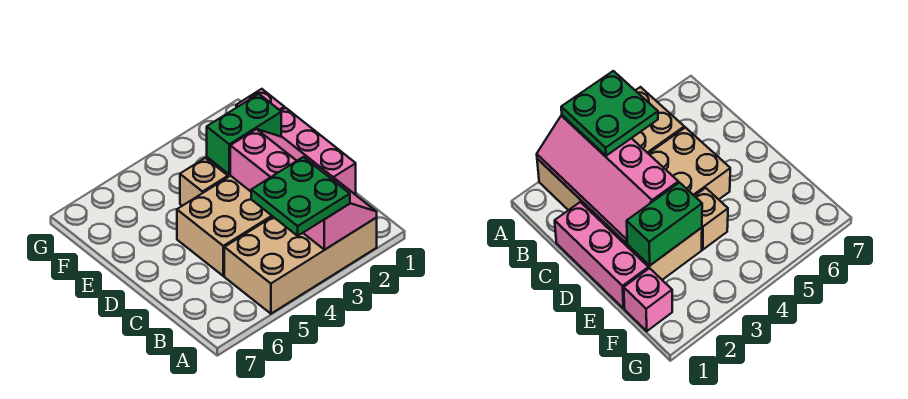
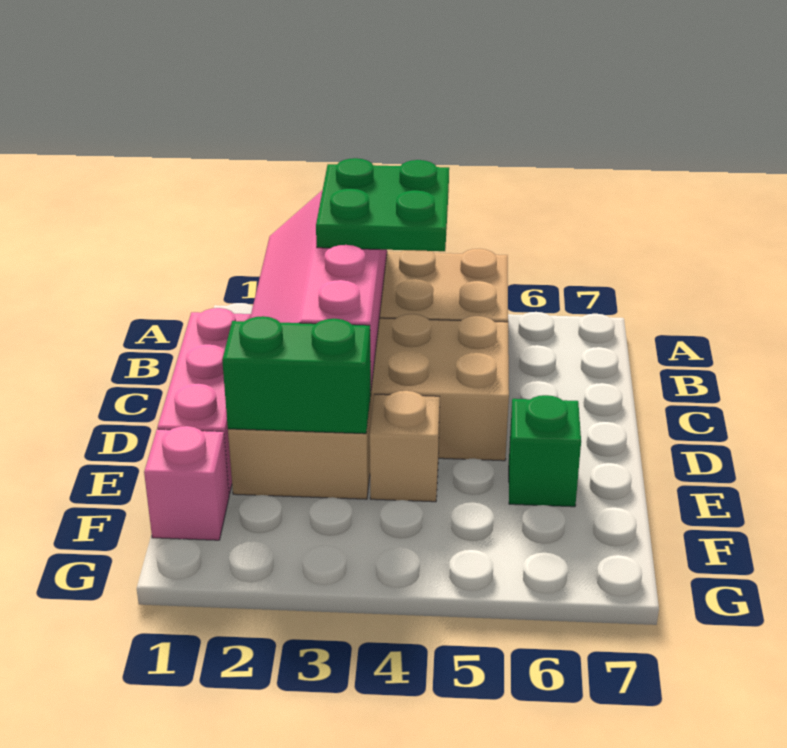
none -> green 1x1 brick [509,395,581,507]

